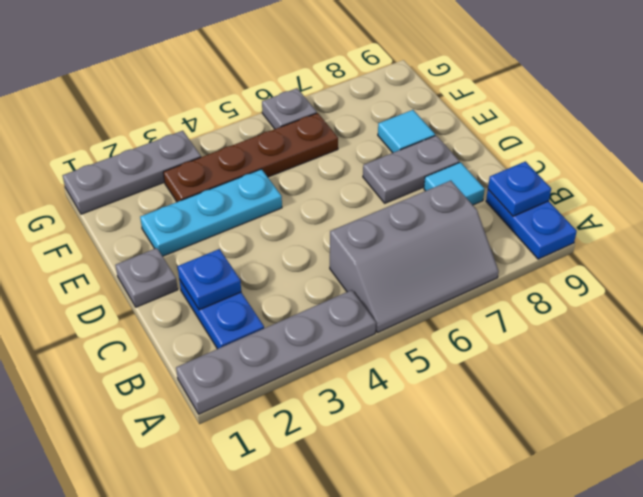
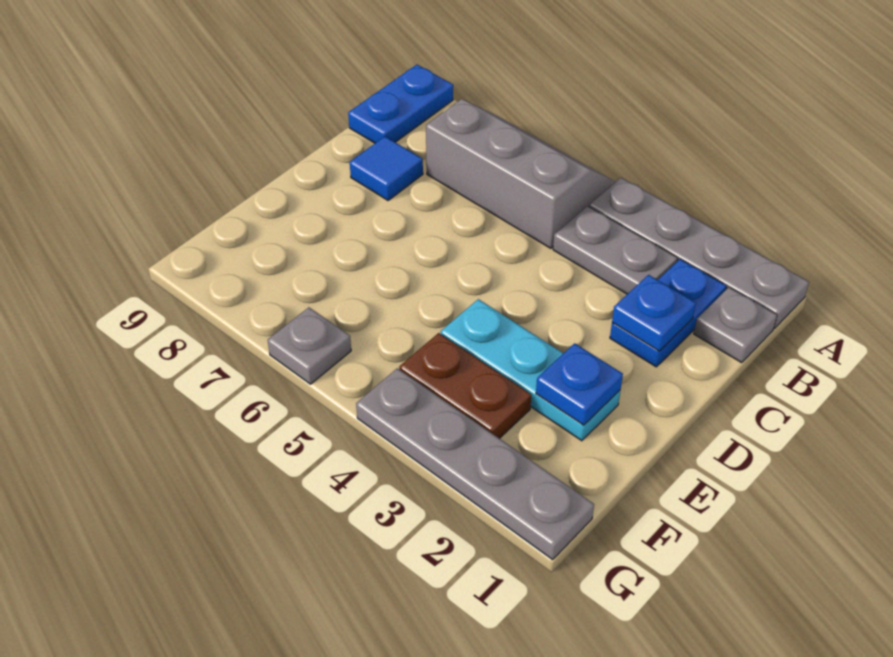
blue 1x1 plate [488,161,551,216] -> blue 1x1 plate moved to [536,343,623,425]
cyan 1x1 tile [424,162,485,205] -> blue 1x1 tile [350,137,423,200]
grey 1x1 plate [115,248,178,307] -> grey 1x1 plate moved to [694,287,777,363]
grey 1x2 plate [363,135,459,203] -> grey 1x2 plate moved to [553,206,678,294]
cyan 1x1 tile [378,110,435,153] -> none
brown 1x4 plate [163,113,338,202] -> brown 1x2 plate [399,333,531,439]
grey 1x3 plate [63,131,201,214] -> grey 1x4 plate [356,368,594,560]

